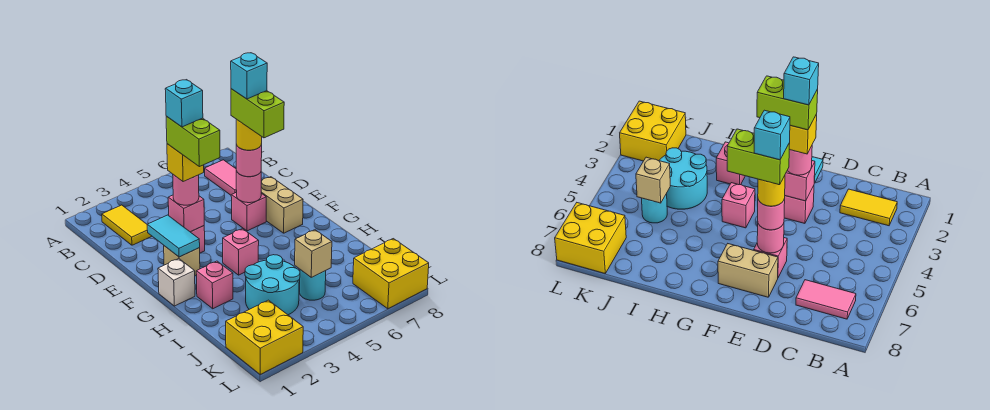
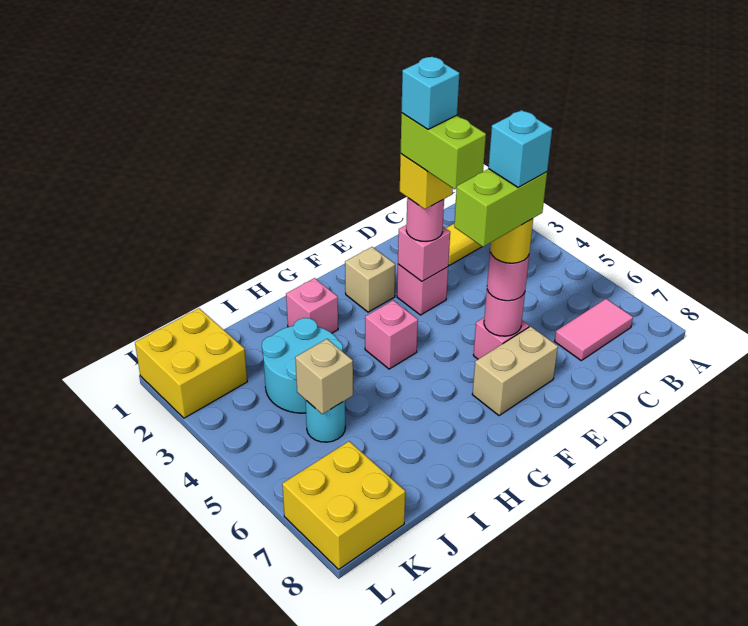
cyan 1x2 tile [147,215,200,257] -> none
lime 1x2 brick [166,116,220,167] -> lime 1x2 brick turned to [401,113,486,189]
white 1x1 brick [158,259,195,306] -> none

